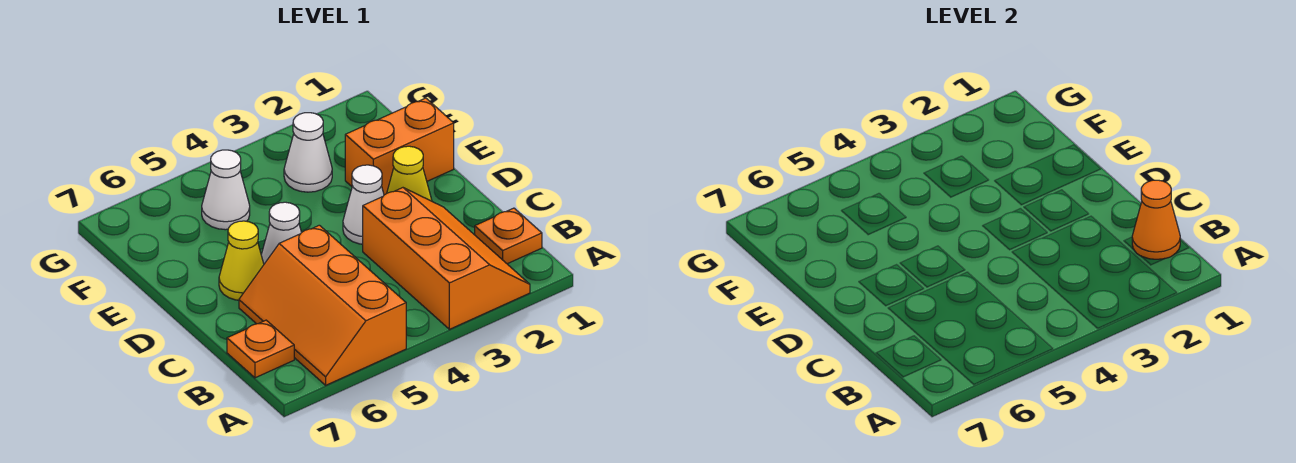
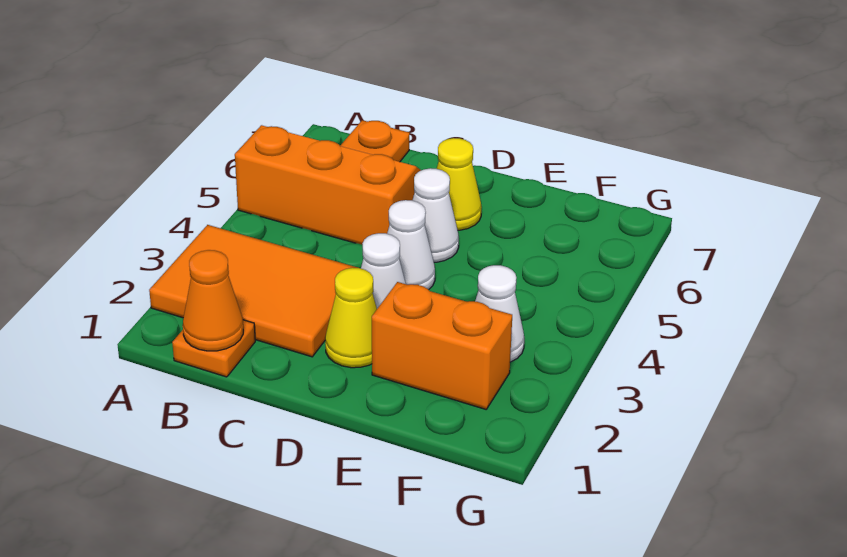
orange 2x3 slope [363,188,530,329] -> orange 2x3 tile [149,225,358,357]
orange 1x2 brick [345,98,454,195] -> orange 1x2 brick turned to [372,282,512,409]
white 1x1 cone [202,150,250,230] -> white 1x1 cone moved to [387,200,435,290]

